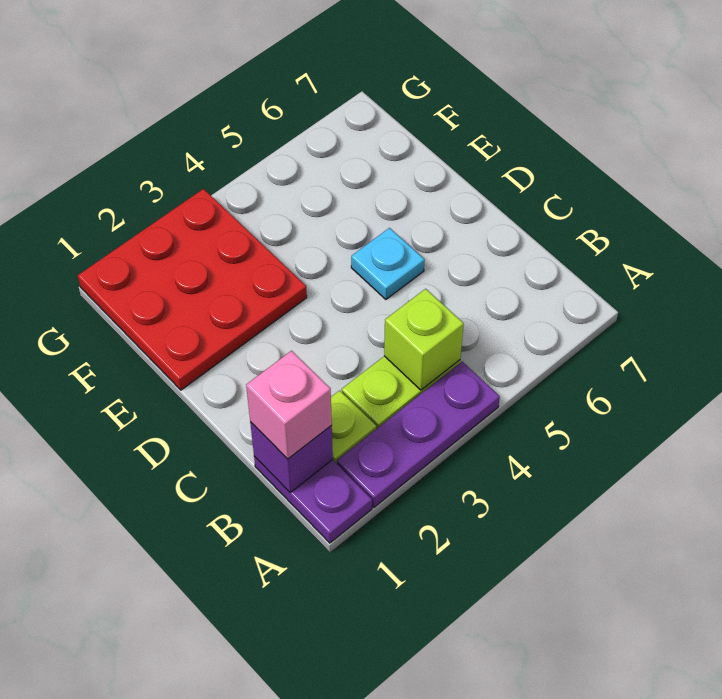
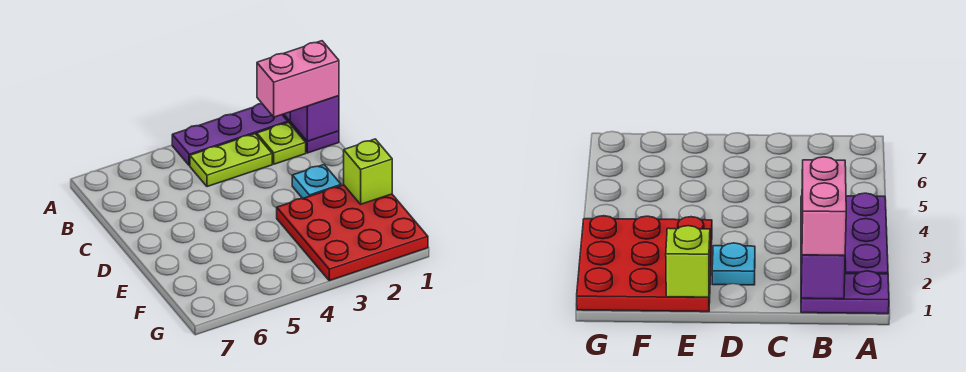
pink 1x1 brick [246,351,332,459] -> pink 1x2 brick [257,41,339,117]
lime 1x1 brick [384,289,464,390] -> lime 1x1 brick moved to [344,139,392,204]
cyan 1x1 plate [351,228,425,299] -> cyan 1x1 plate moved to [292,165,341,198]

